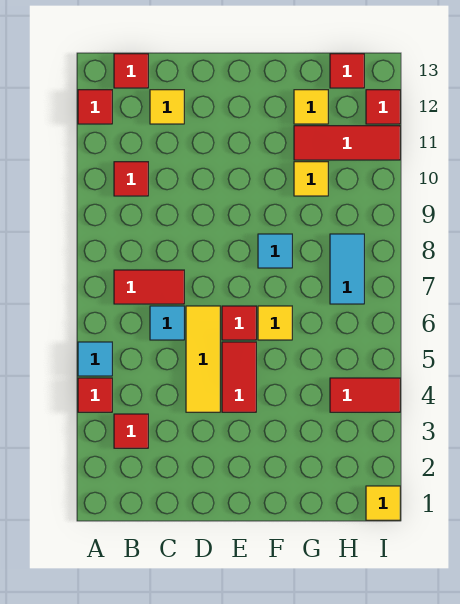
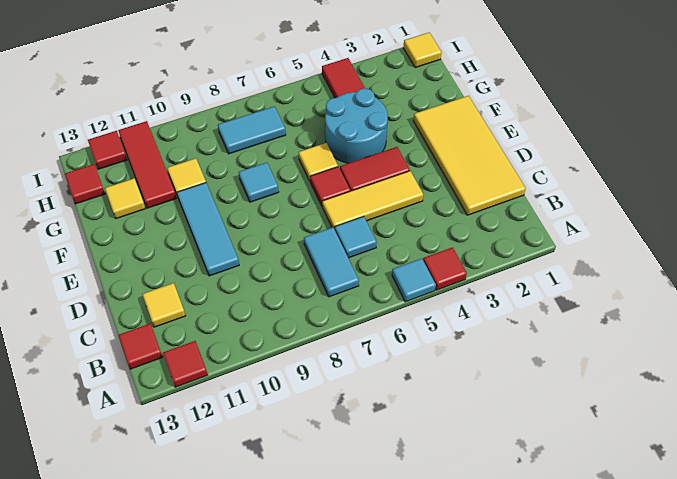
red 1x1 tile [114,414,148,448] -> none
red 1x2 tile [114,270,184,304] -> cyan 1x2 tile [304,227,359,297]
red 1x1 tile [114,162,148,196] -> none
none -> yellow 2x4 tile [414,96,526,215]
none -> cyan 1x3 tile [177,183,239,276]
none -> cyan 2x2 round brick [325,89,388,163]

